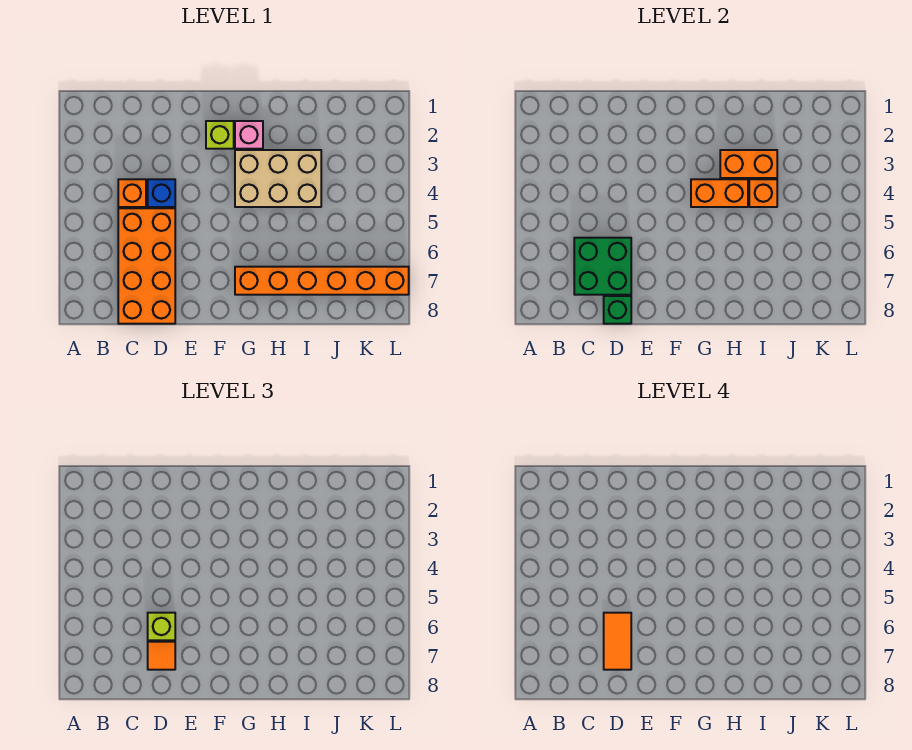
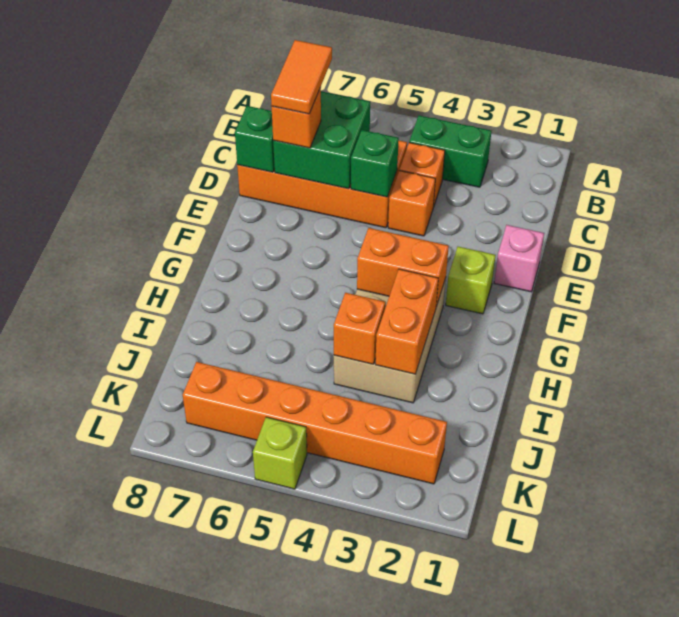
none -> green 1x2 brick [409,116,491,187]
blue 1x1 brick [148,179,175,207] -> orange 1x1 brick [388,171,435,236]
none -> green 1x1 brick [351,130,399,197]
lime 1x1 brick [148,613,175,640] -> lime 1x1 brick moved to [253,417,307,489]
orange 1x2 tile [604,613,631,670] -> orange 1x2 tile turned to [271,40,332,114]
orange 1x1 tile [148,642,175,670] -> orange 1x1 brick [272,88,321,148]
pink 1x1 brick [235,121,263,149] -> pink 1x1 brick moved to [494,225,544,292]
orange 1x2 brick [691,179,748,207] -> orange 1x2 brick turned to [357,228,449,307]
orange 1x6 brick [235,267,409,295] -> orange 1x6 brick turned to [183,362,447,484]

